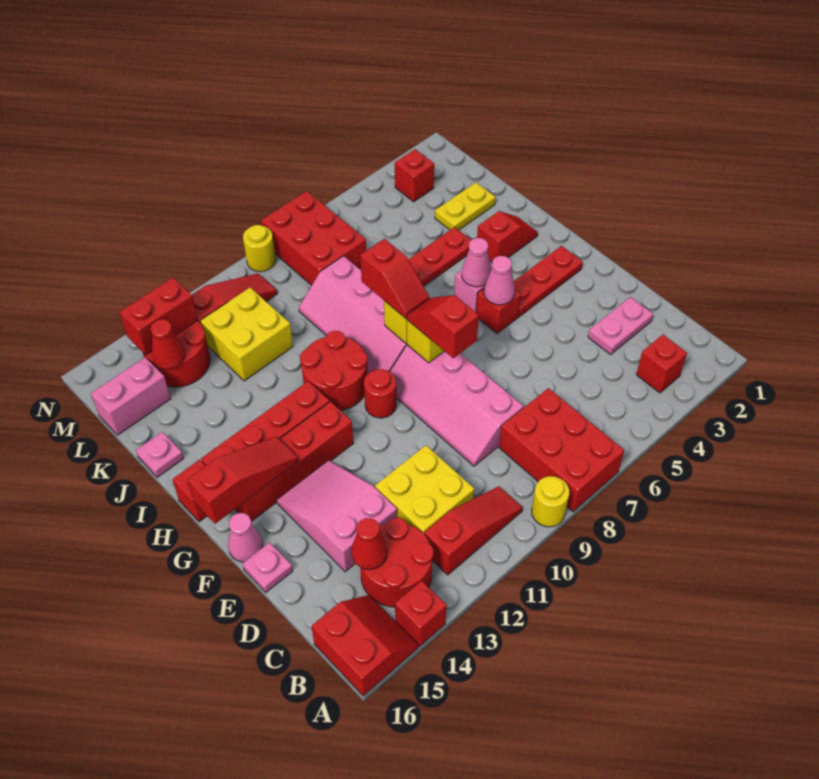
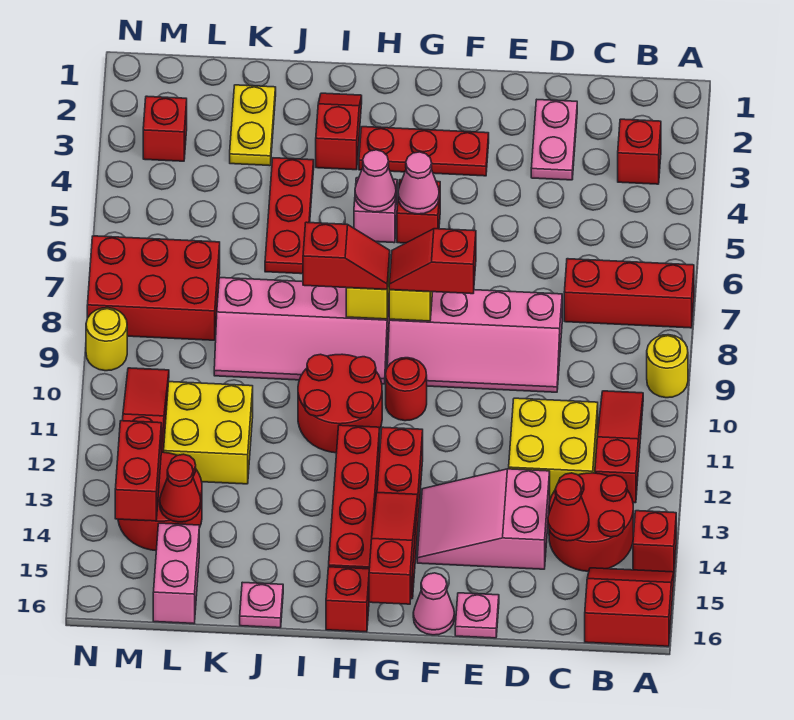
red 2x3 brick [499,388,624,511] -> red 1x3 brick [564,259,694,328]
red 1x3 plate [514,246,583,317] -> red 1x3 plate turned to [359,127,489,176]

